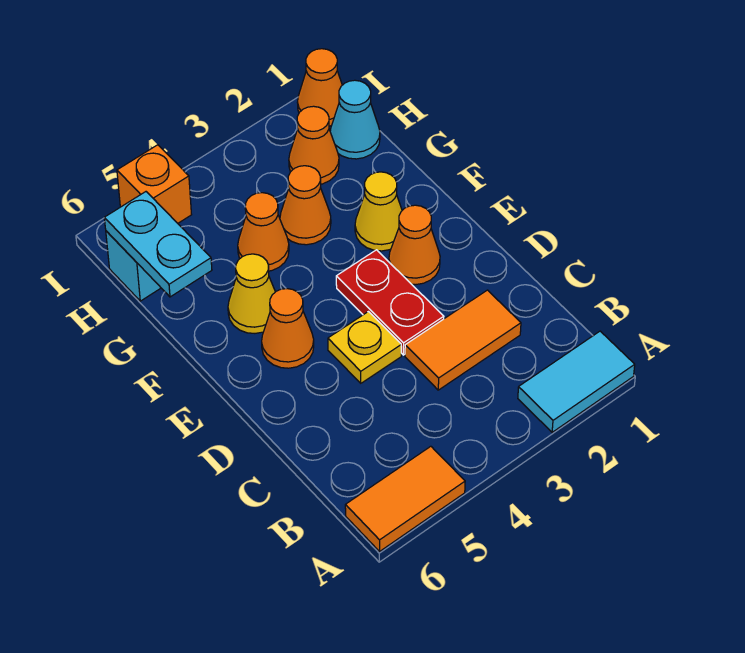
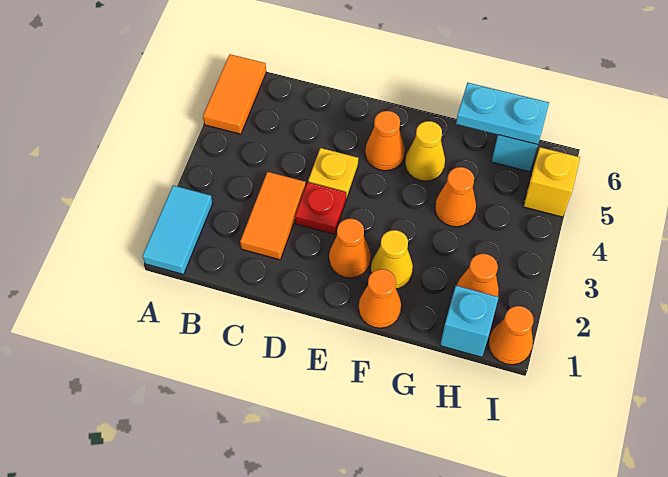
red 1x2 plate [336,250,444,355] -> red 1x1 plate [295,182,346,234]
orange 1x1 cone [280,166,331,245] -> orange 1x1 cone moved to [359,269,401,328]
cyan 1x1 cone [330,80,380,159] -> cyan 1x1 brick [440,286,499,357]
orange 1x1 brick [117,145,192,223] -> yellow 1x1 brick [523,147,580,217]

